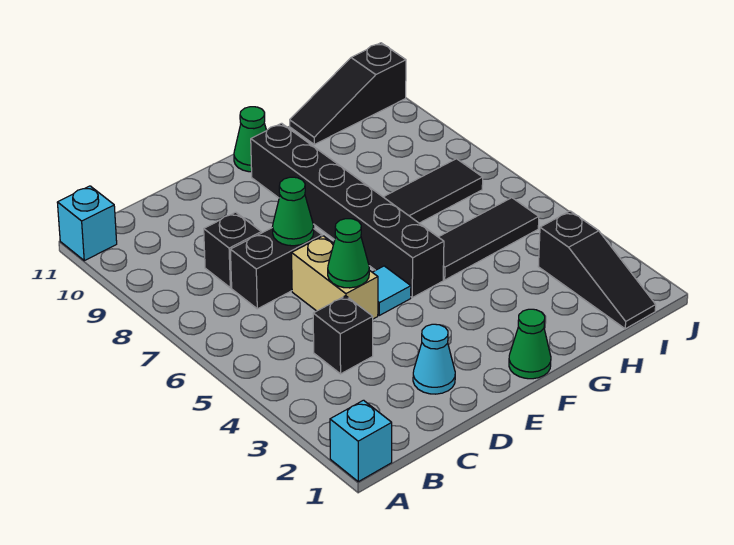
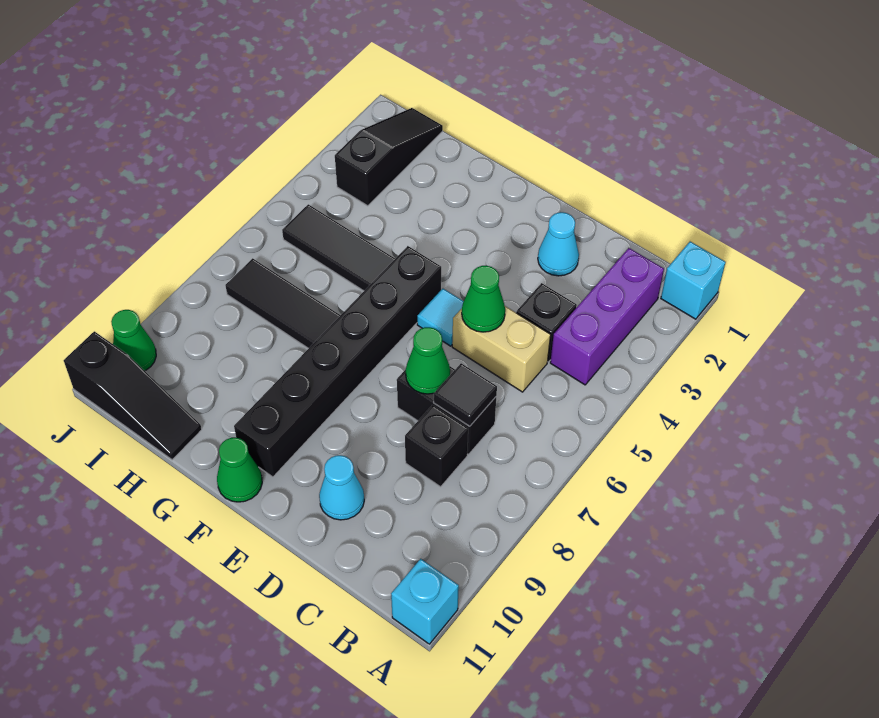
none -> purple 1x3 brick [550,248,664,385]
none -> black 1x1 tile [434,363,497,426]
tan 1x2 brick [292,236,378,319] -> tan 1x2 brick turned to [452,306,551,392]
none -> cyan 1x1 cone [319,455,364,520]
green 1x1 cone [509,309,551,379] -> green 1x1 cone moved to [111,310,156,371]

